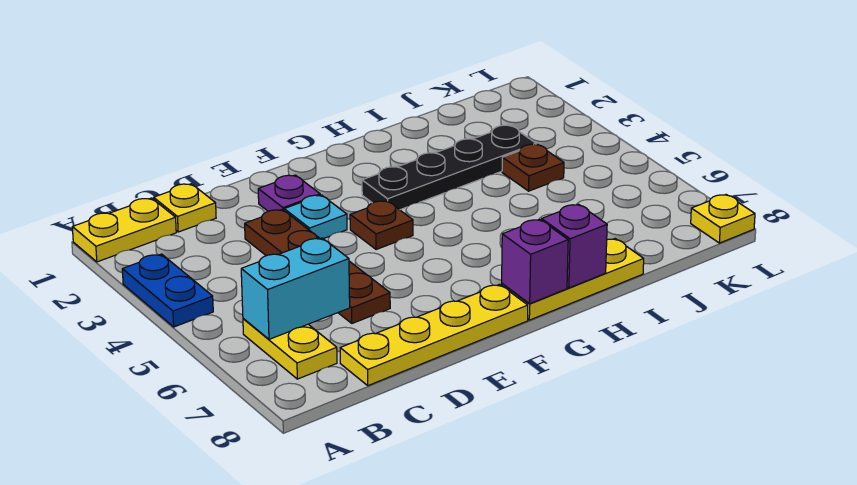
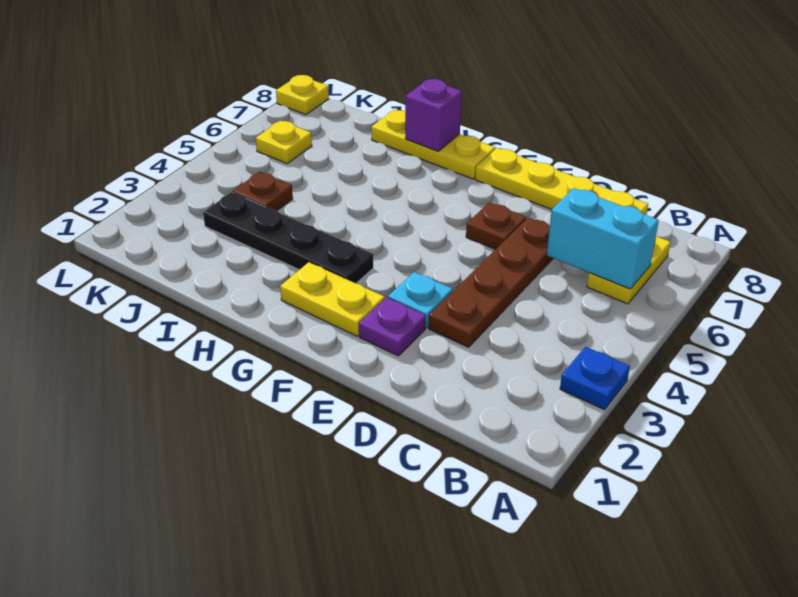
yellow 1x2 plate [72,198,176,262] -> yellow 1x2 plate moved to [280,262,385,336]
blue 1x2 plate [122,254,213,327] -> blue 1x1 plate [560,347,630,410]
yellow 1x1 plate [154,184,216,232] -> yellow 1x1 plate moved to [256,121,312,164]
brown 1x1 plate [350,201,413,250] -> brown 1x1 plate moved to [466,202,526,250]
purple 1x1 brick [502,219,568,304] -> none

